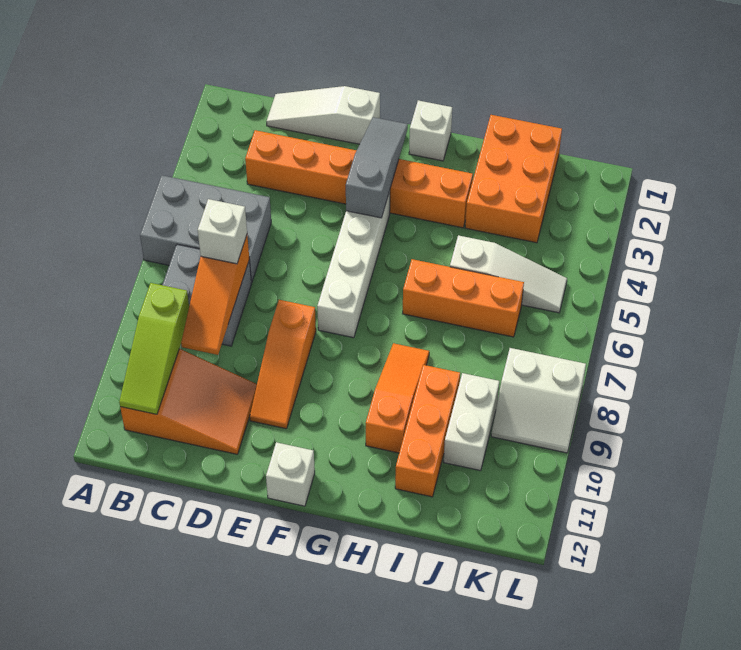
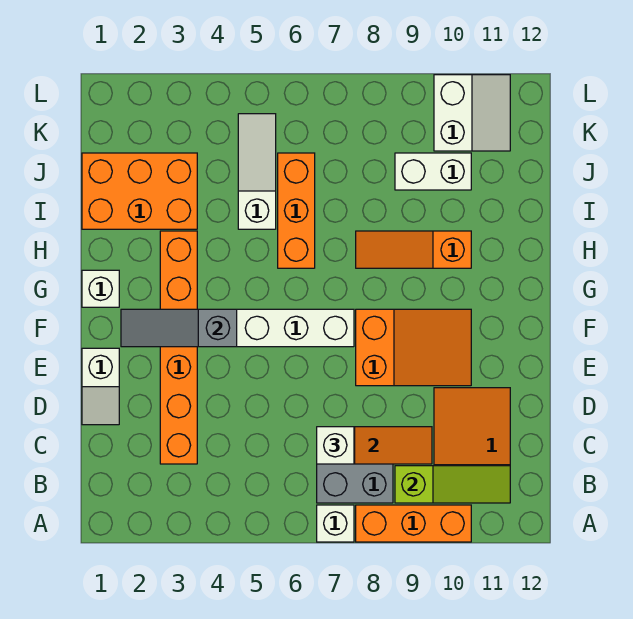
grey 2x3 brick [140,175,271,283] -> none
white 1x3 slope [266,86,380,144] -> white 1x2 slope [82,348,119,425]
orange 1x3 slope [250,300,316,429] -> orange 2x3 slope [356,309,471,386]
white 1x1 brick [266,442,315,506] -> white 1x1 brick moved to [317,505,354,542]
orange 1x3 brick [395,365,460,497] -> orange 1x3 brick moved to [356,505,471,542]
white 2x2 slope [491,348,586,453] -> white 2x2 slope moved to [434,75,510,151]

